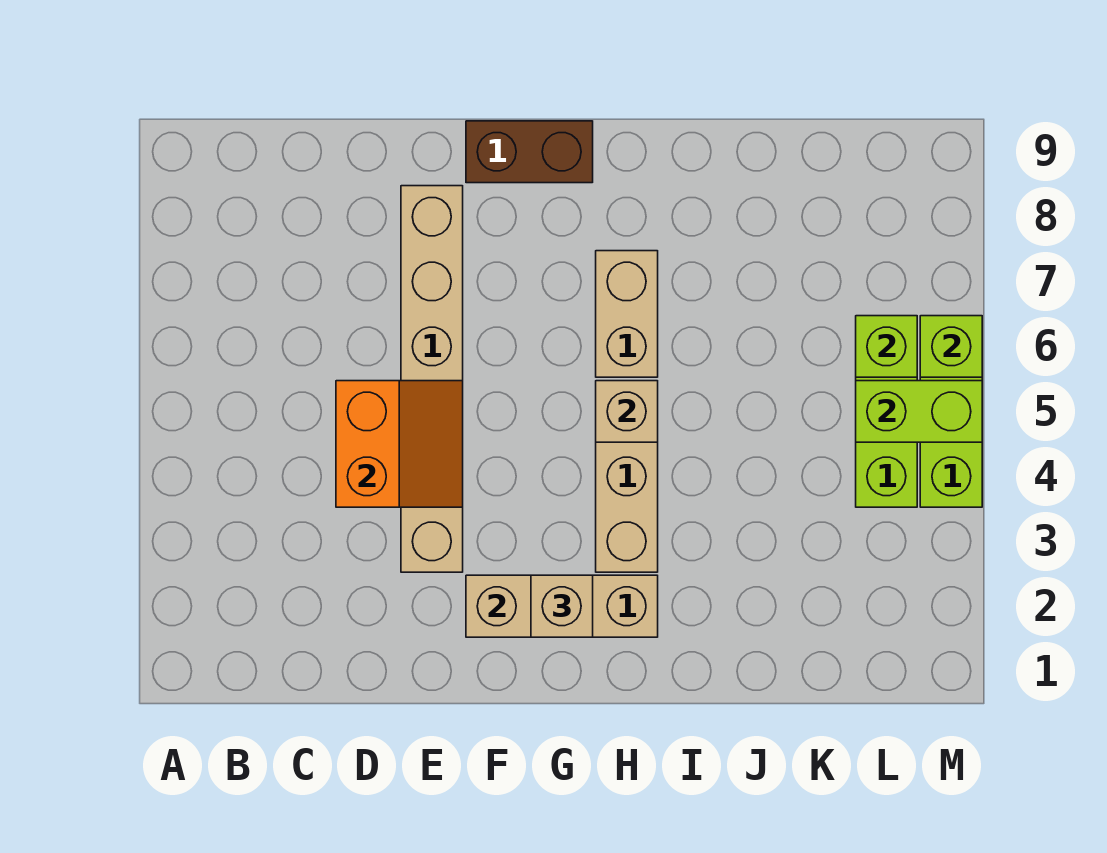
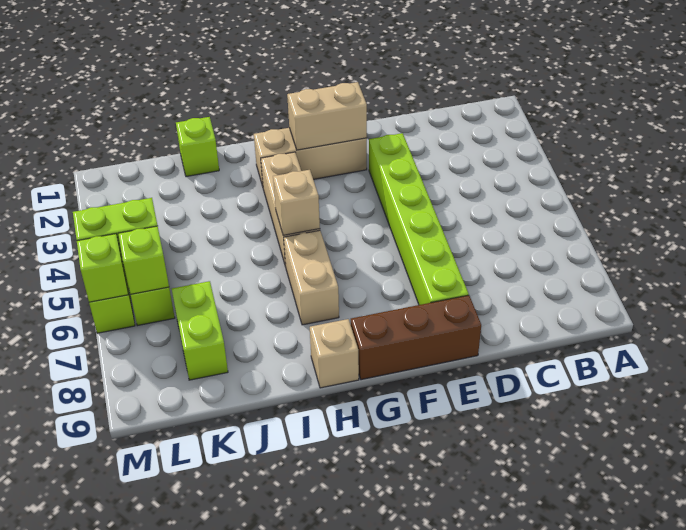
orange 2x2 slope [336,381,463,507] -> none
tan 1x6 brick [401,186,463,572] -> lime 1x6 brick [369,133,469,305]
brown 1x2 brick [466,121,593,183] -> brown 1x3 brick [351,295,481,380]
tan 1x1 brick [531,575,593,637] -> tan 1x1 brick moved to [310,319,359,388]
none -> lime 1x1 brick [176,117,219,177]
none -> lime 1x2 brick [172,281,228,380]

